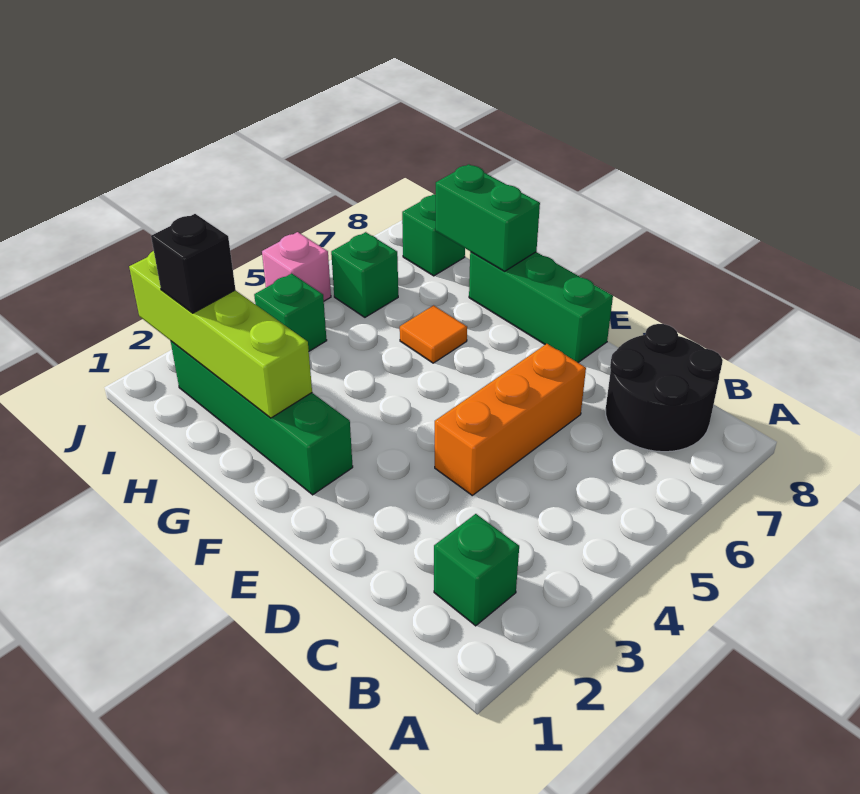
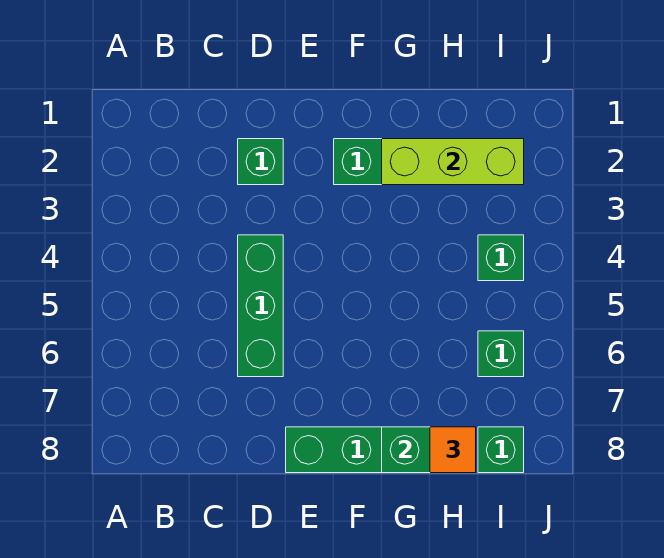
green 1x1 brick [434,514,519,626] -> green 1x1 brick moved to [238,139,283,185]
black 2x2 round brick [606,324,723,452] -> none
orange 1x3 brick [435,344,586,495] -> green 1x3 brick [238,235,283,377]
lime 1x4 brick [129,251,312,418] -> lime 1x3 brick [382,139,524,185]
orange 1x1 tile [400,305,467,363] -> orange 1x1 tile moved to [430,427,476,473]
black 1x1 brick [151,214,235,313] -> none
pink 1x1 brick [262,232,331,301] -> none

